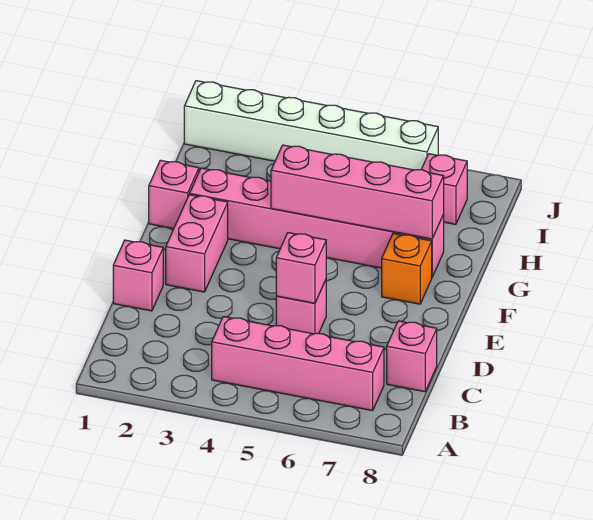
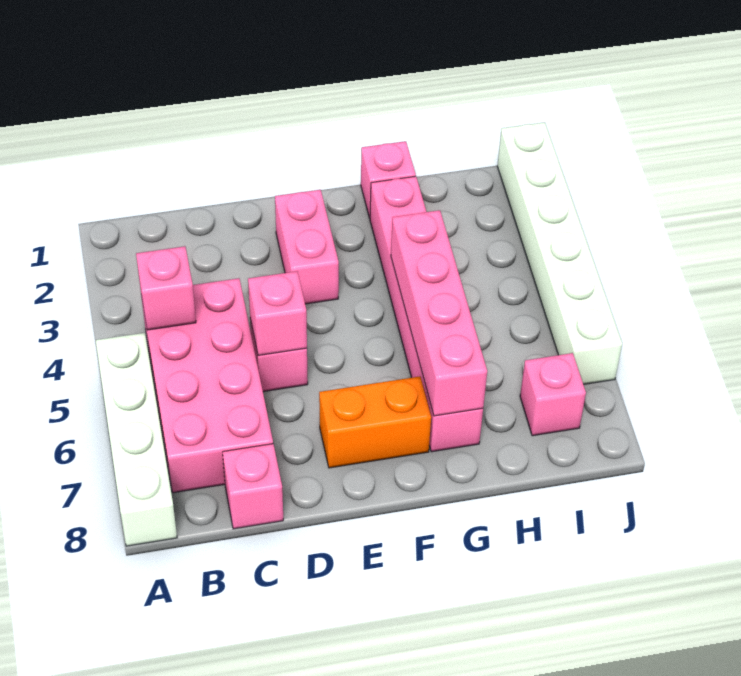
none -> white 1x4 brick [96,333,177,546]
pink 1x4 brick [212,317,384,411] -> pink 2x4 brick [141,278,273,493]
pink 1x1 brick [113,240,163,311] -> pink 1x1 brick moved to [136,246,196,330]
pink 1x2 brick [166,195,228,292] -> pink 1x2 brick turned to [275,190,339,304]
orange 1x1 brick [382,234,432,304] -> orange 1x2 brick [319,376,431,468]

